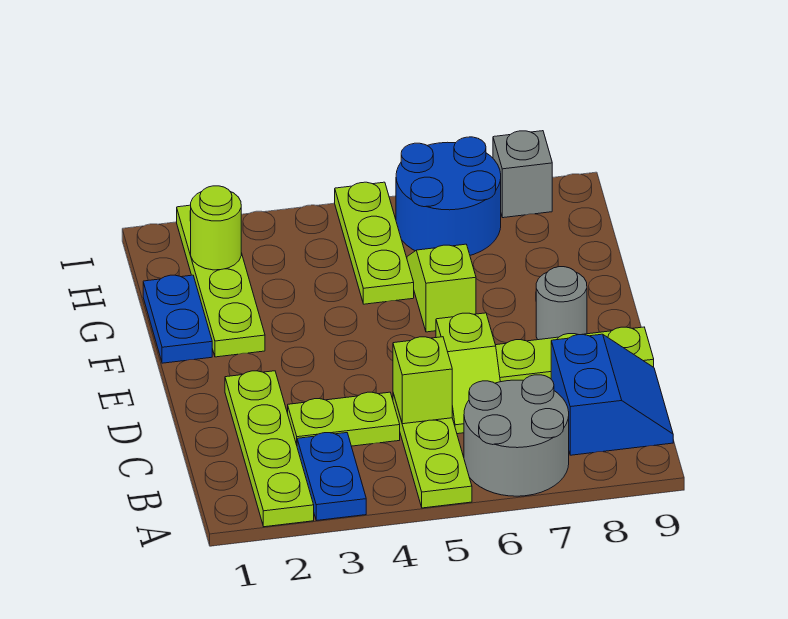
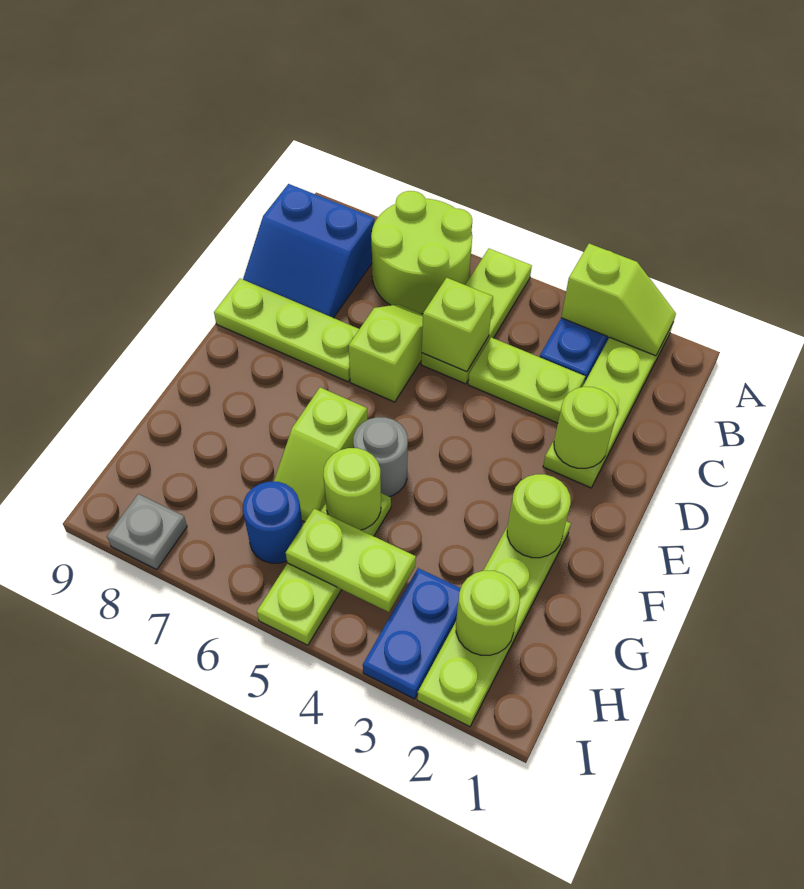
none -> lime 1x2 slope [561,244,676,356]
grey 2x2 round brick [464,375,569,496] -> lime 2x2 round brick [371,191,472,314]
blue 2x2 slope [551,334,673,455] -> blue 2x2 slope turned to [243,184,375,318]
none -> lime 1x1 round brick [554,387,617,468]
grey 1x1 round brick [536,267,587,340] -> grey 1x1 round brick moved to [353,417,408,497]
blue 1x2 plate [143,275,212,363] -> blue 1x2 plate moved to [363,568,461,699]
none -> lime 1x1 round brick [507,474,571,558]
none -> lime 1x1 round brick [323,448,381,530]
none -> lime 1x2 plate [286,509,416,612]
blue 2x2 round brick [396,137,501,255] -> blue 1x1 round brick [243,482,303,563]
grey 1x1 brick [493,131,552,218] -> grey 1x1 plate [107,494,187,570]

